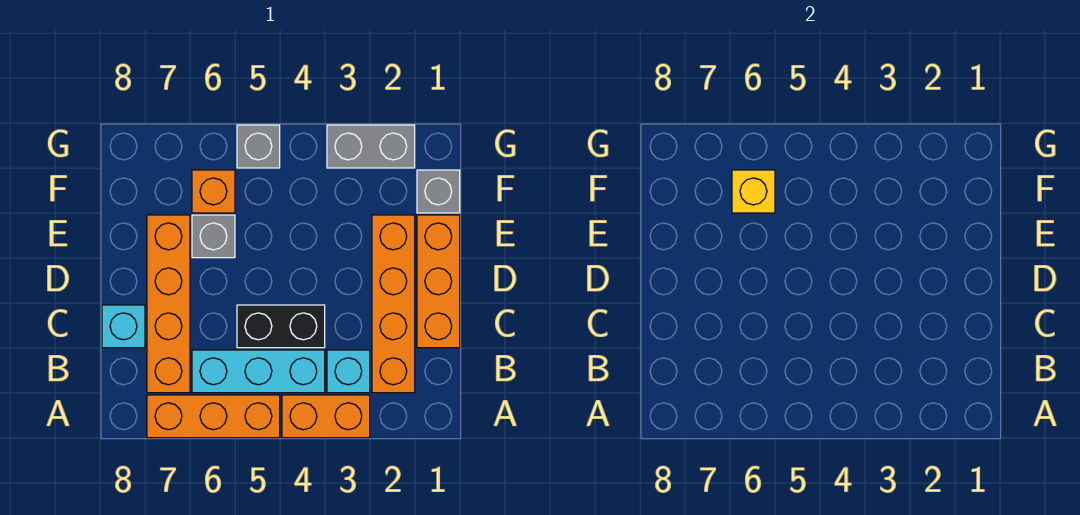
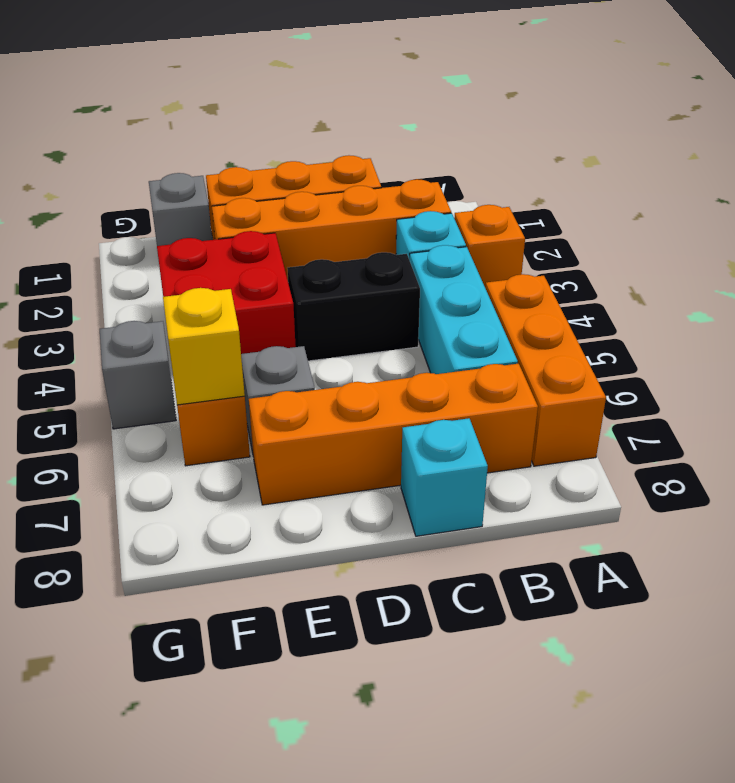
orange 1x2 brick [282,395,370,438] -> orange 1x1 brick [454,205,525,287]
black 1x2 brick [237,305,325,348] -> black 1x2 brick turned to [287,252,420,361]
none -> red 2x2 brick [157,231,296,354]
grey 1x2 brick [327,125,415,168] -> none

